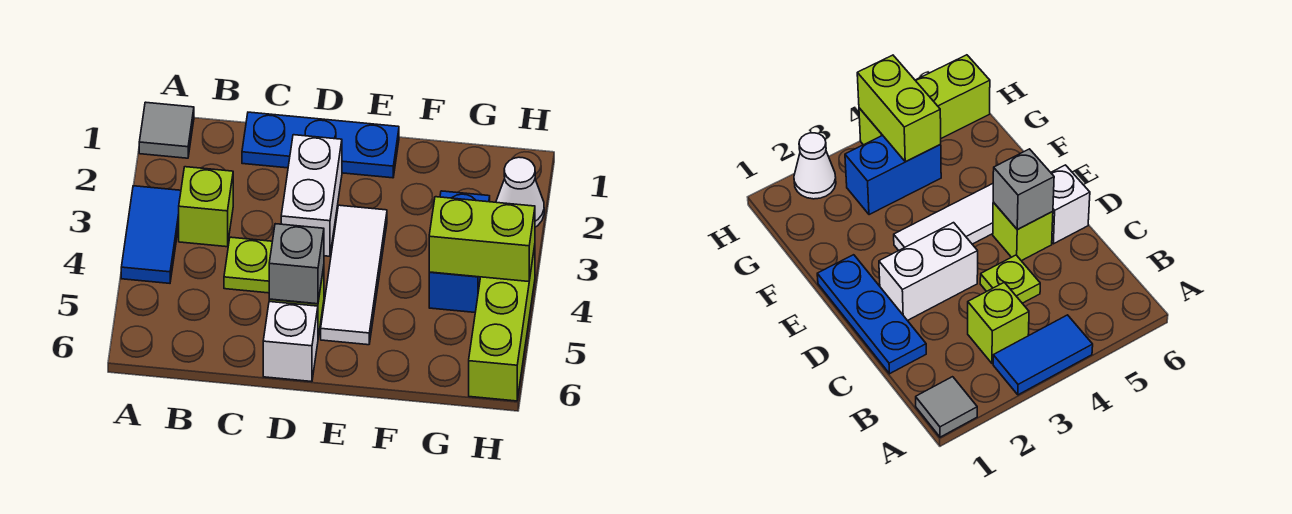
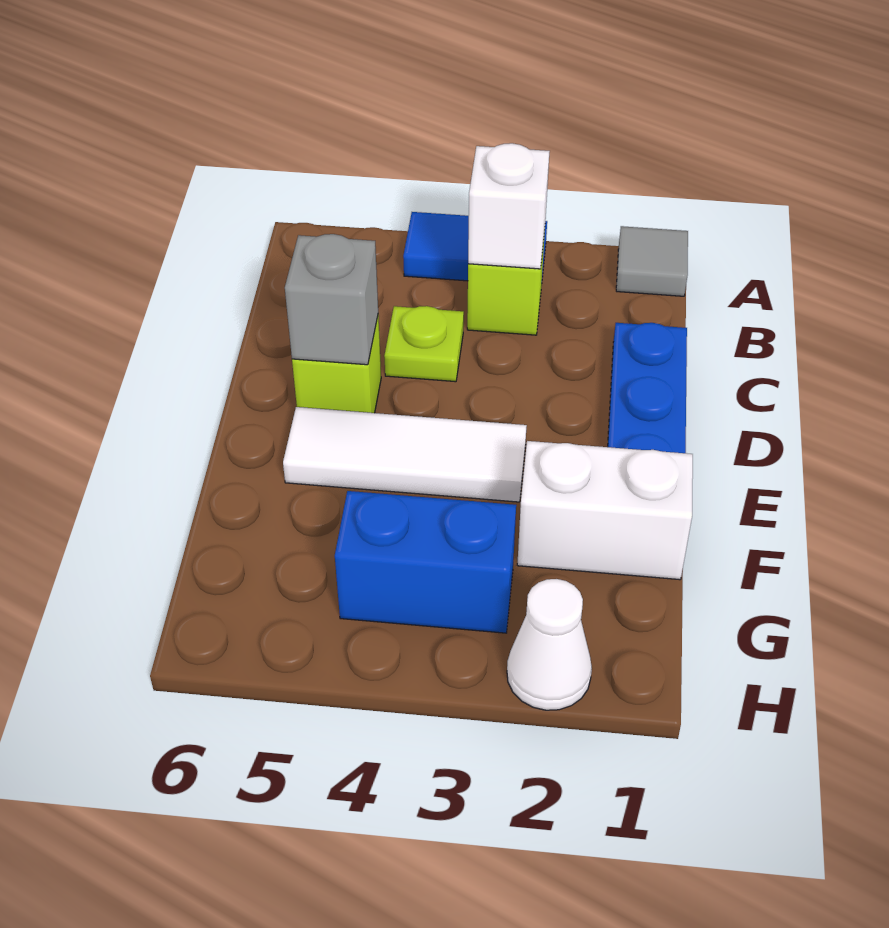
white 1x2 brick [281,135,342,256] -> white 1x2 brick moved to [517,441,693,580]
white 1x1 brick [263,302,318,382] -> white 1x1 brick moved to [468,143,550,269]
lime 1x2 brick [429,197,535,282] -> none
lime 1x3 brick [469,246,535,401] -> none

